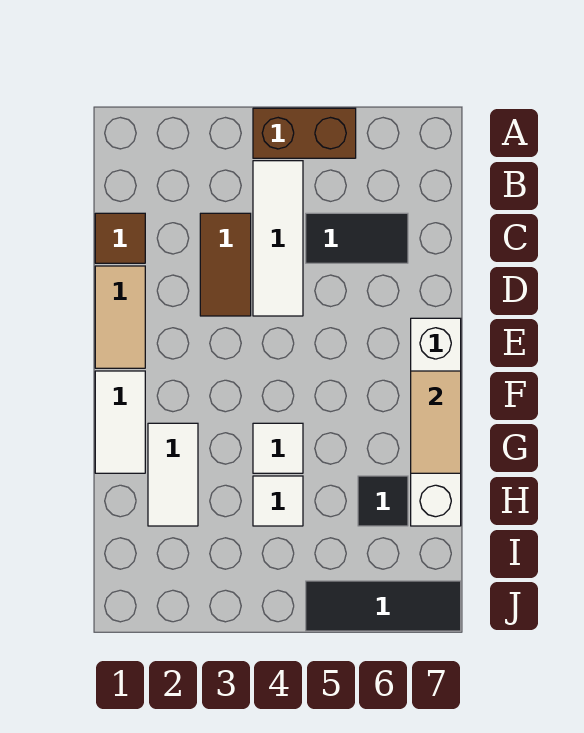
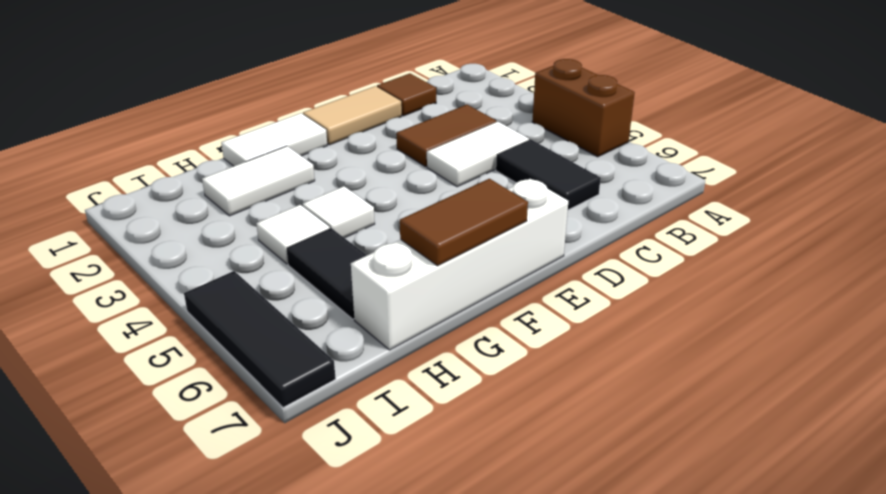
white 1x3 tile [253,161,303,316] -> white 1x2 tile [427,122,529,187]
tan 1x2 tile [411,371,461,473] -> brown 1x2 tile [400,179,528,266]
black 1x1 tile [358,476,408,526] -> black 1x2 tile [286,228,367,319]

